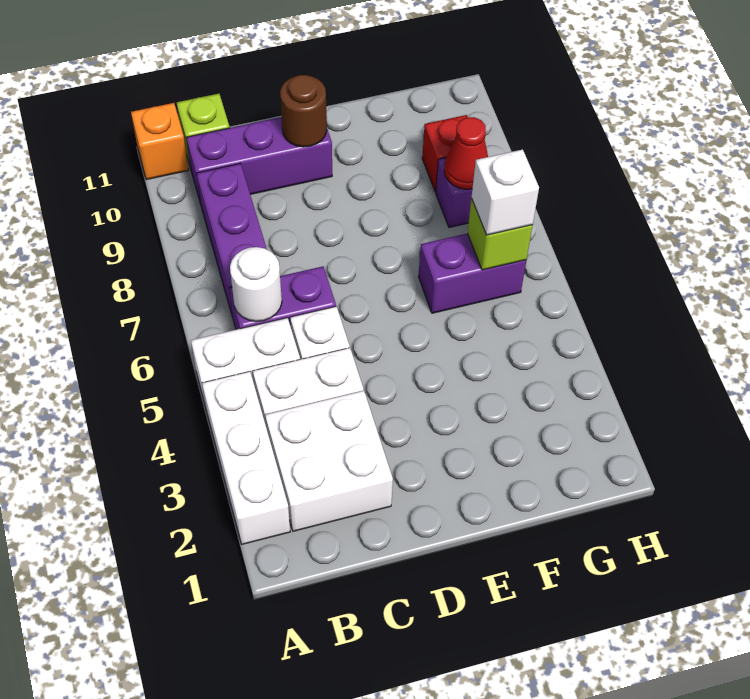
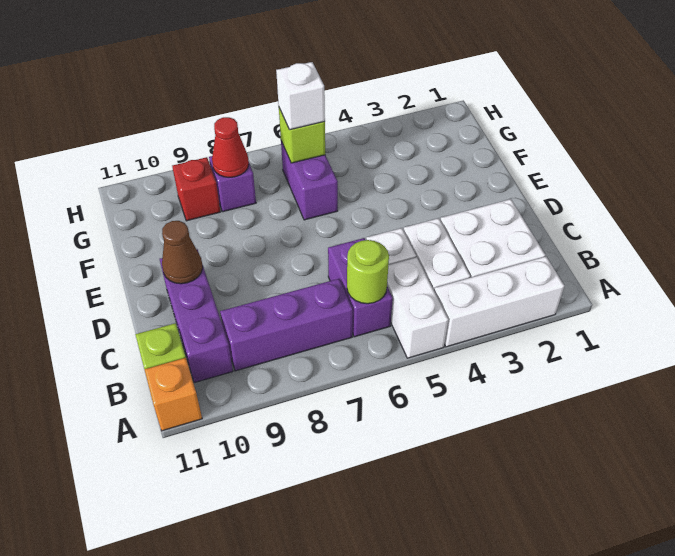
white 1x1 round brick [230,247,282,321] -> lime 1x1 round brick [347,240,389,304]
brown 1x1 round brick [280,75,327,147] -> brown 1x1 cone [162,221,203,284]

